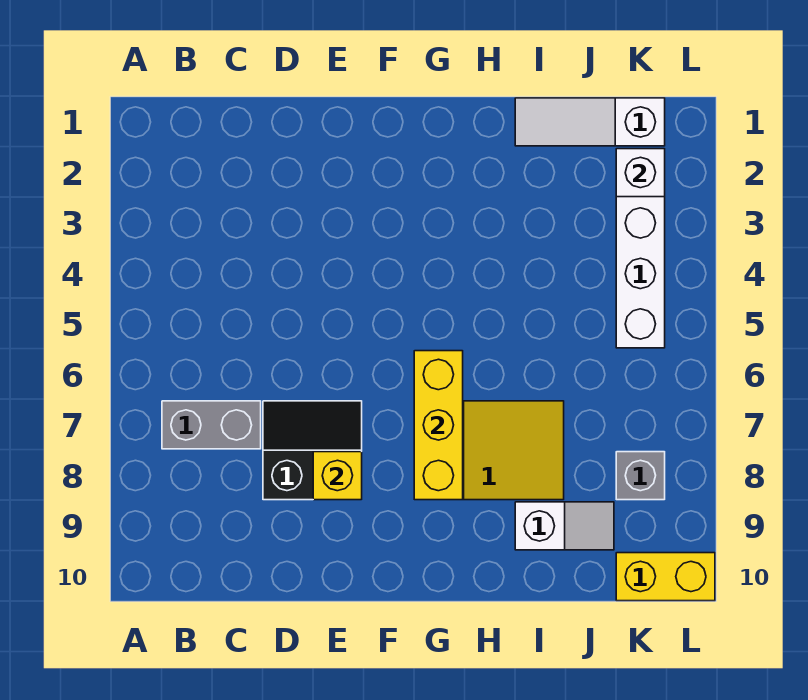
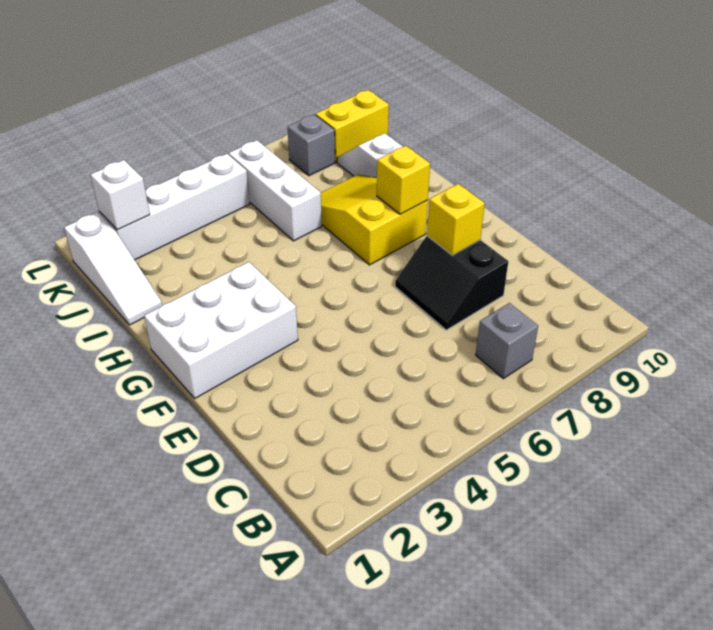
grey 1x2 brick [162,401,261,449] -> grey 1x1 brick [476,303,538,379]
none -> white 2x3 brick [144,262,298,398]
yellow 1x3 brick [414,351,463,500] -> yellow 1x1 brick [377,146,430,214]
none -> white 1x3 brick [229,140,322,241]
yellow 1x2 brick [616,553,715,601] -> yellow 1x2 brick turned to [316,90,389,162]

